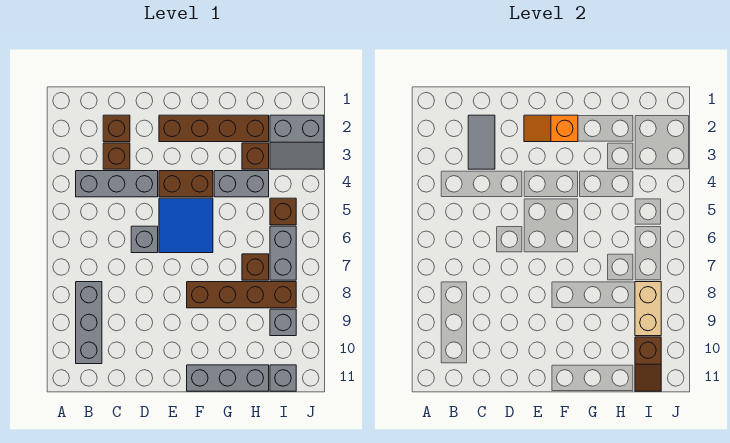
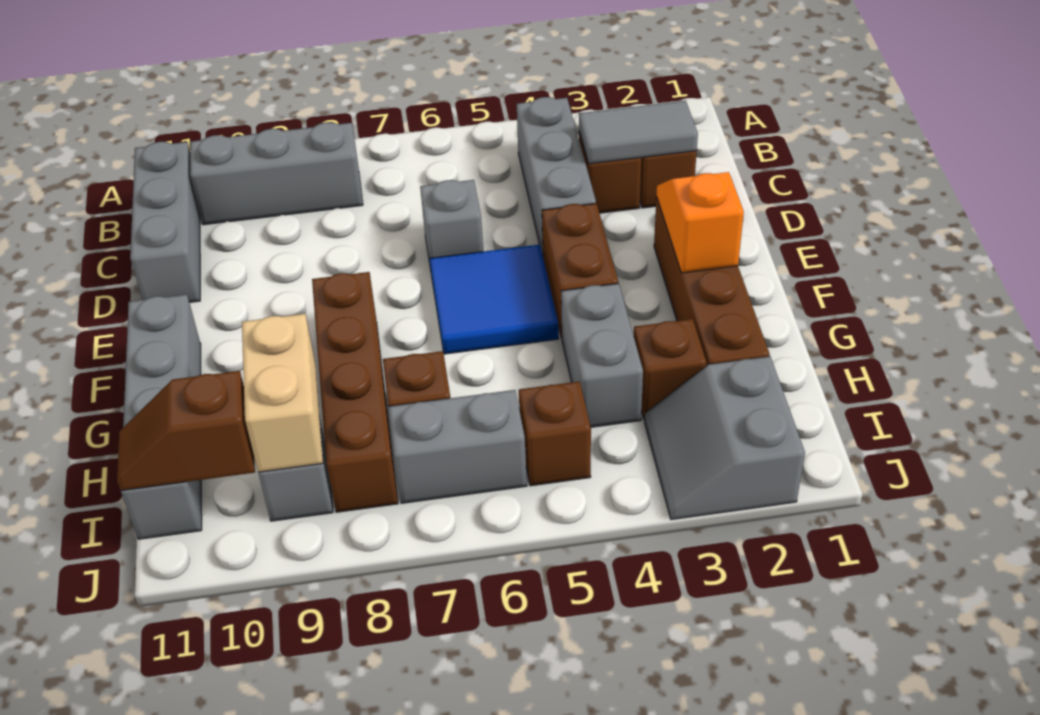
none -> grey 1x3 brick [130,142,200,302]
tan 1x2 brick [635,282,661,336] -> tan 1x2 brick turned to [242,314,323,472]

